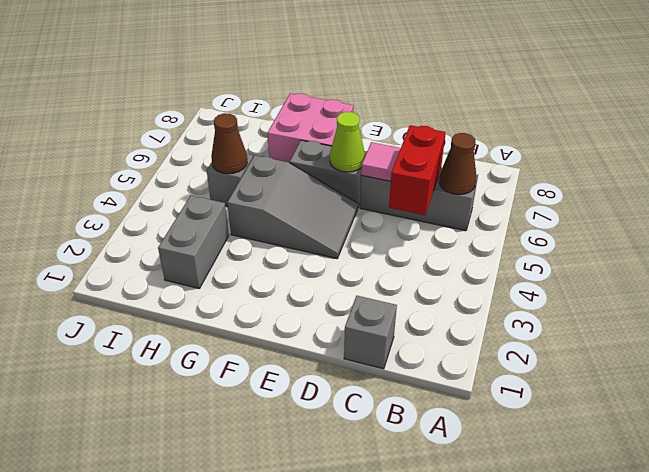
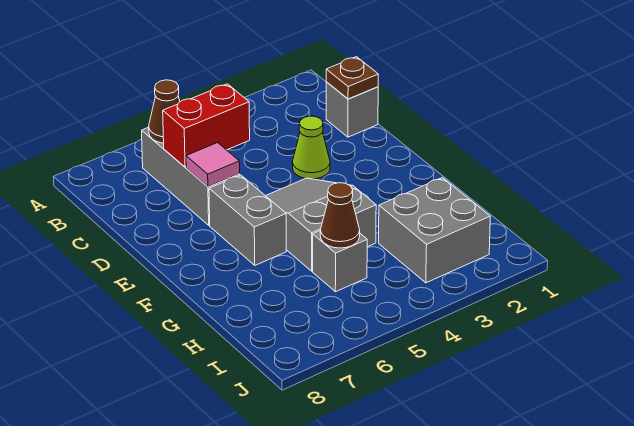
none -> brown 1x1 plate [326,57,378,99]
lime 1x1 cone [330,112,365,172] -> lime 1x1 cone moved to [292,116,330,179]
pink 2x2 brick [268,93,353,163] -> none
grey 1x2 brick [158,196,229,288] -> grey 2x2 brick [379,178,490,283]

